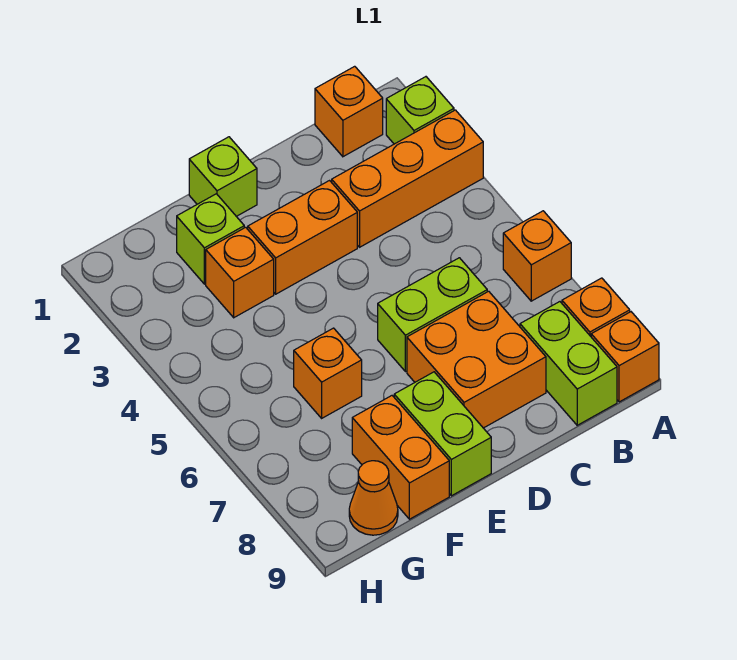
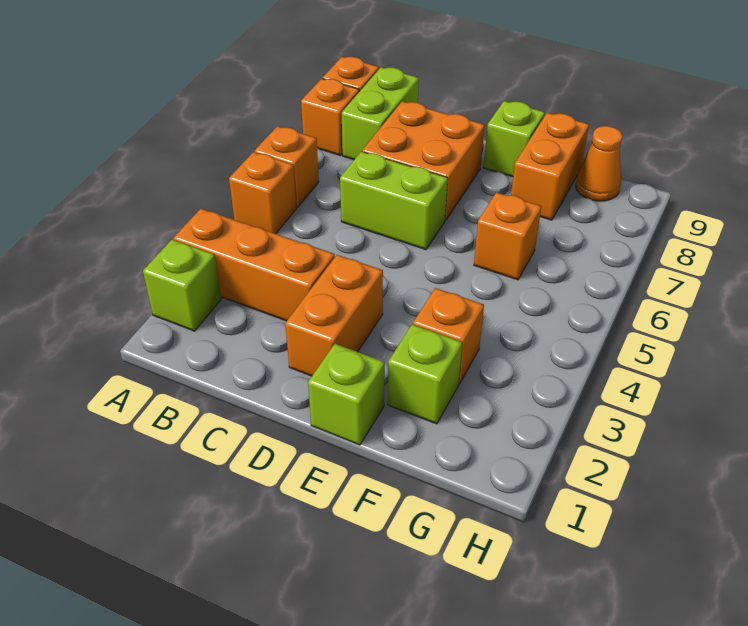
orange 1x1 brick [315,66,383,157] -> orange 1x1 brick moved to [229,152,296,234]
orange 1x2 brick [248,181,357,294] -> orange 1x2 brick turned to [285,255,383,376]
lime 1x2 brick [394,372,491,496] -> lime 1x1 brick [484,101,545,177]

